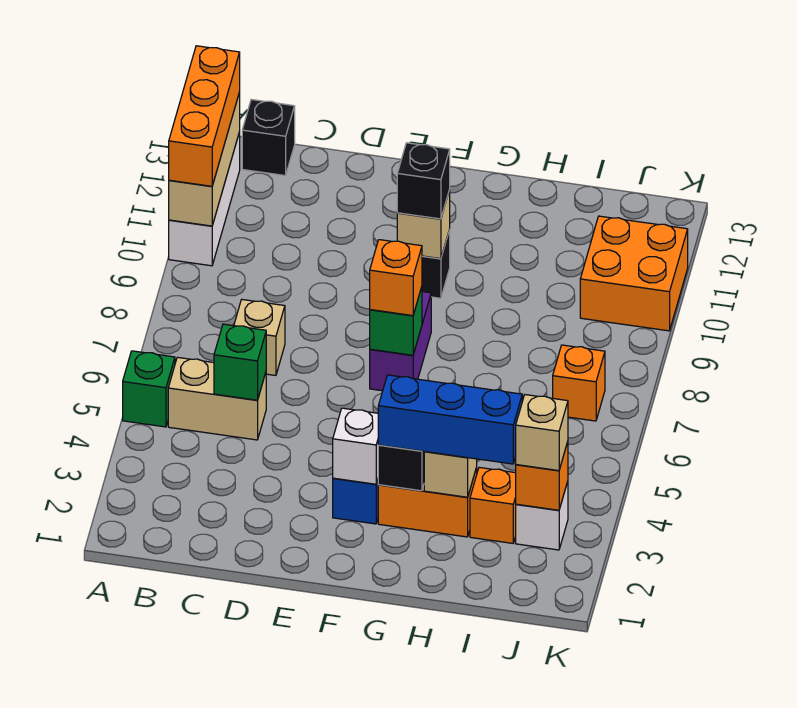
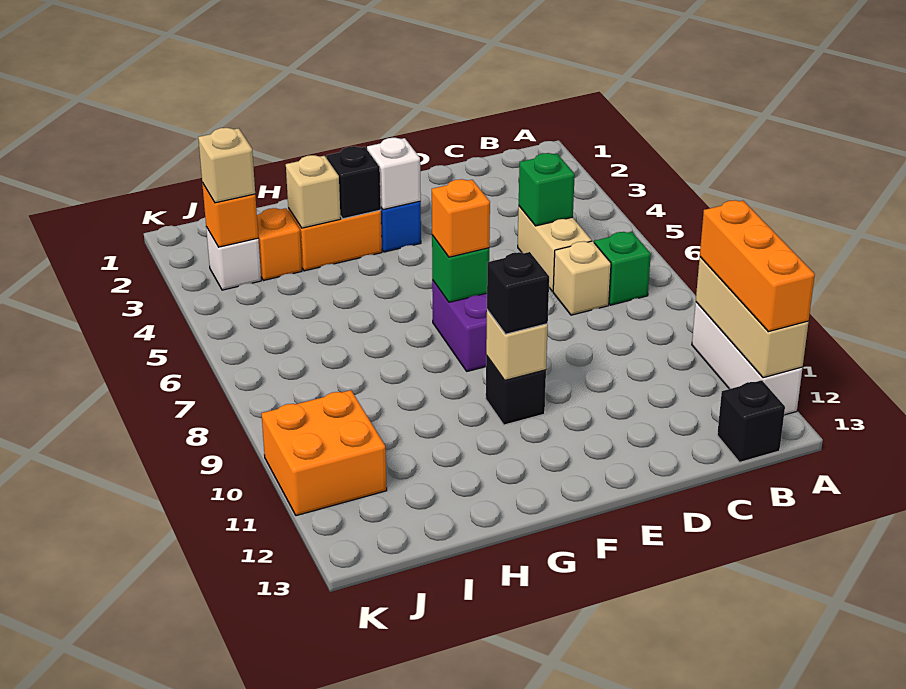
green 1x1 brick [123,351,175,427] -> green 1x1 brick moved to [594,232,651,305]
tan 1x2 brick [168,357,266,440] -> tan 1x2 brick turned to [518,206,592,292]
blue 1x3 brick [378,375,522,464] -> none
orange 1x1 brick [553,345,605,421] -> none

